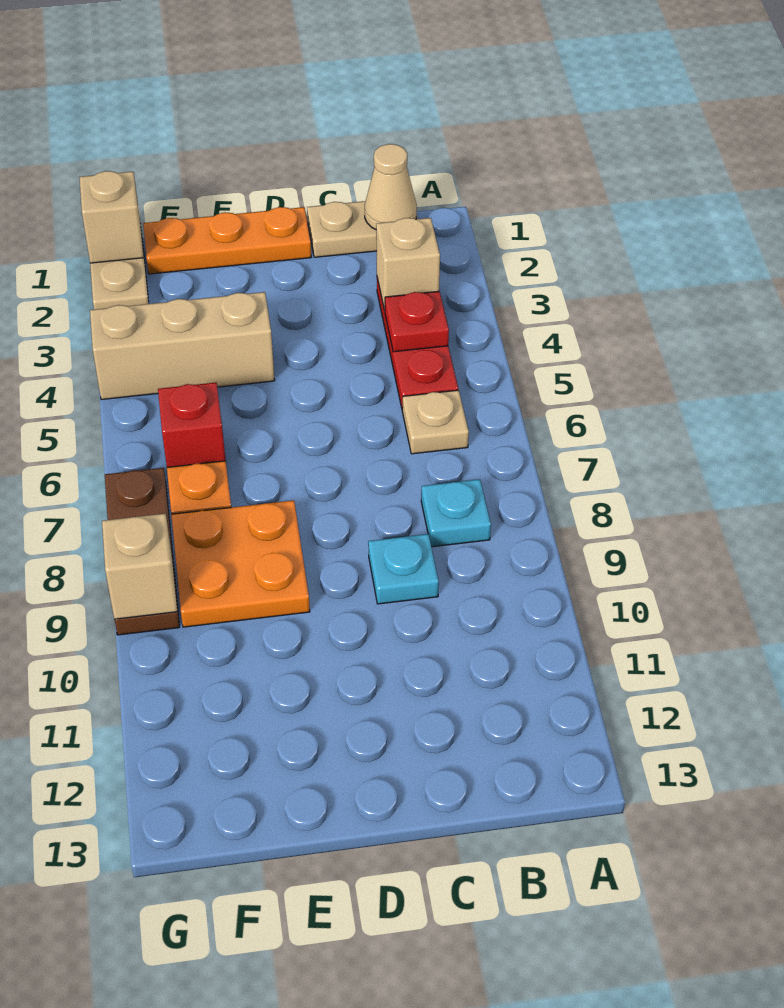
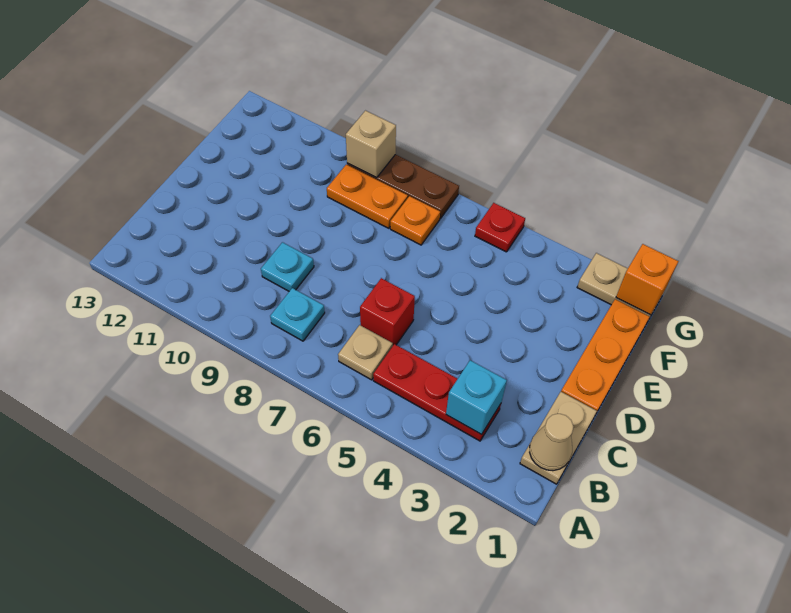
tan 1x1 brick [376,218,440,311] -> cyan 1x1 brick [446,360,507,434]
red 1x1 plate [385,291,449,352] -> red 1x1 plate moved to [475,203,525,252]
tan 1x3 brick [90,292,275,400] -> none
orange 2x2 plate [171,500,310,627] -> orange 1x2 plate [327,165,408,228]
red 1x1 brick [158,382,226,467] -> red 1x1 brick moved to [360,278,415,345]
tan 1x1 brick [80,171,144,263] -> orange 1x1 brick [616,244,679,315]

